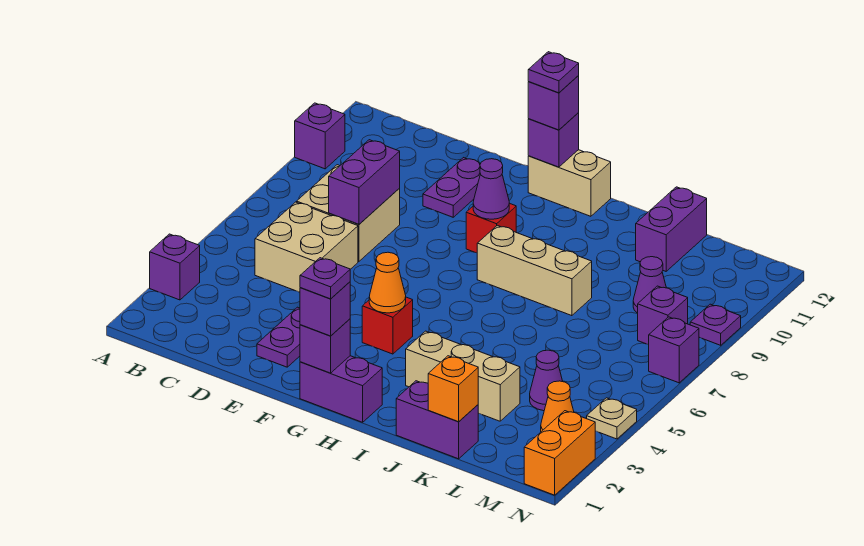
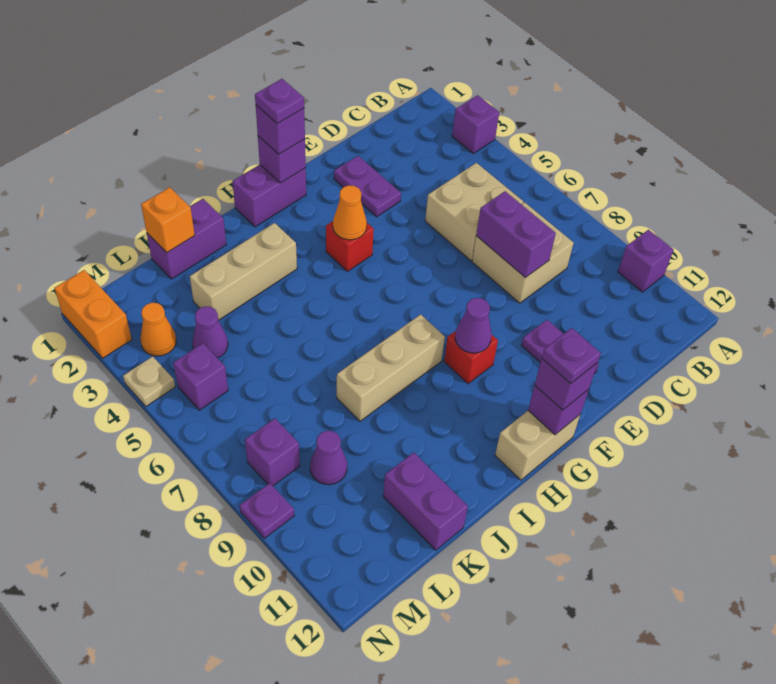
purple 1x1 brick [649,317,699,383] -> purple 1x1 brick moved to [173,343,228,410]

